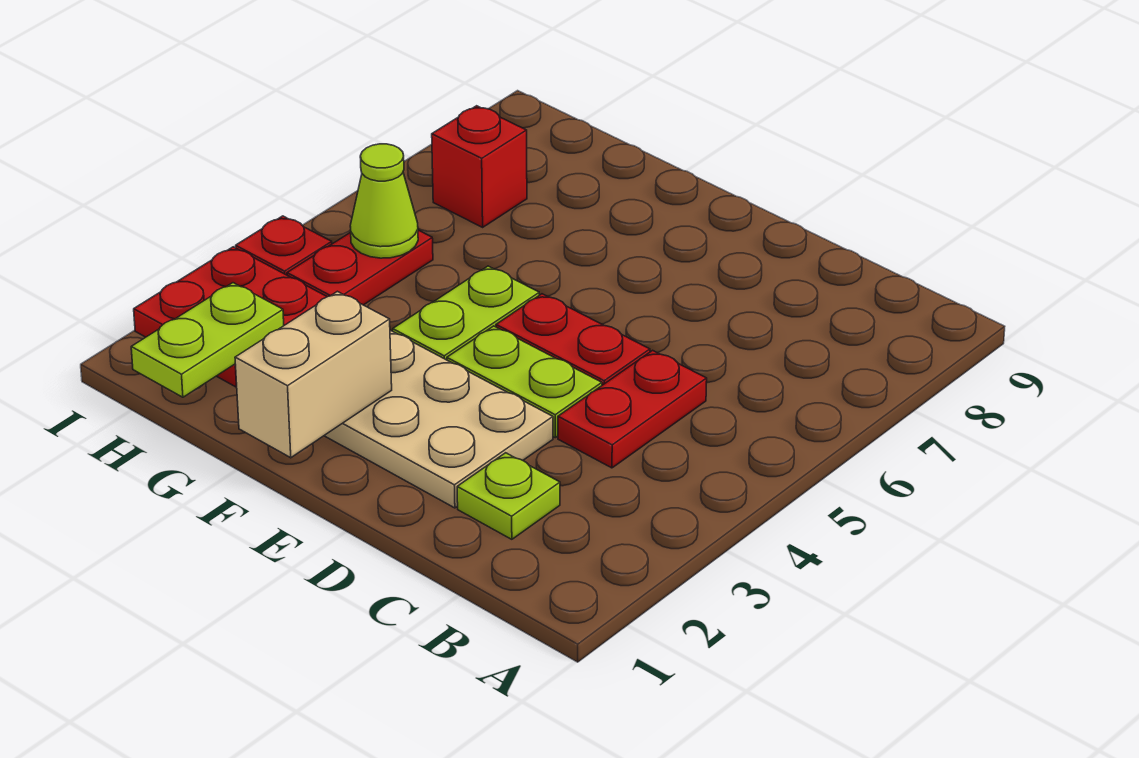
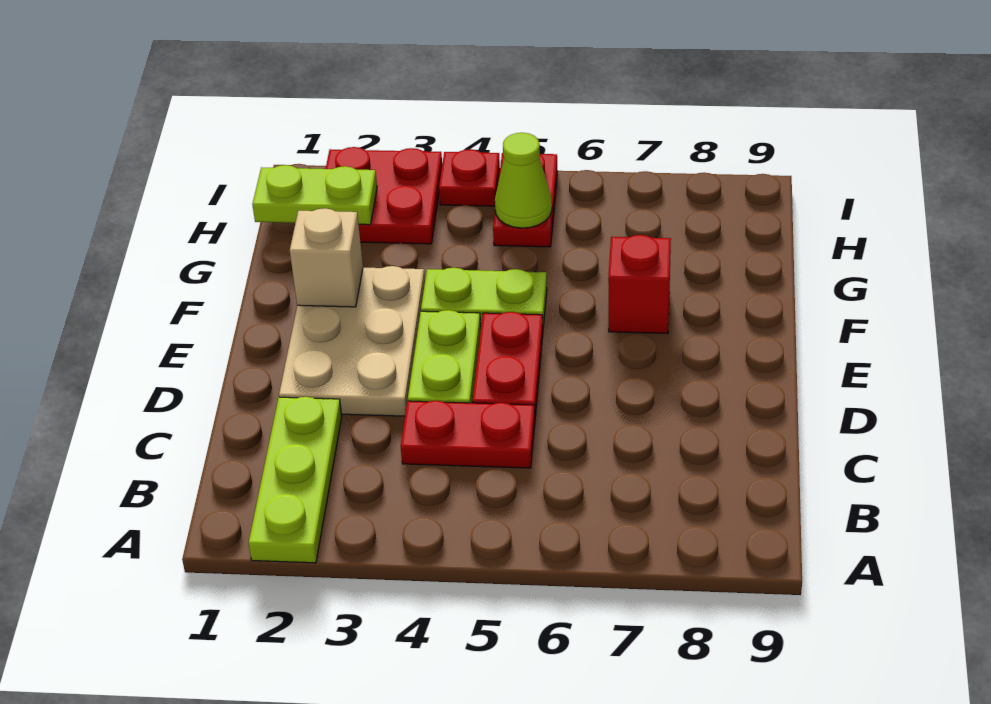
lime 1x1 plate [457,453,560,539] -> lime 1x3 plate [249,397,342,563]
tan 1x2 brick [235,291,392,458] -> tan 1x1 brick [290,208,363,307]
red 1x2 plate [287,230,433,305] -> red 1x2 plate turned to [493,153,558,247]
red 1x1 brick [432,106,527,227] -> red 1x1 brick moved to [608,235,671,333]

